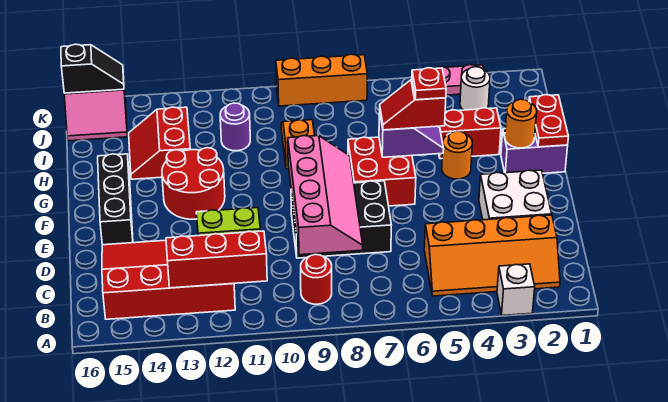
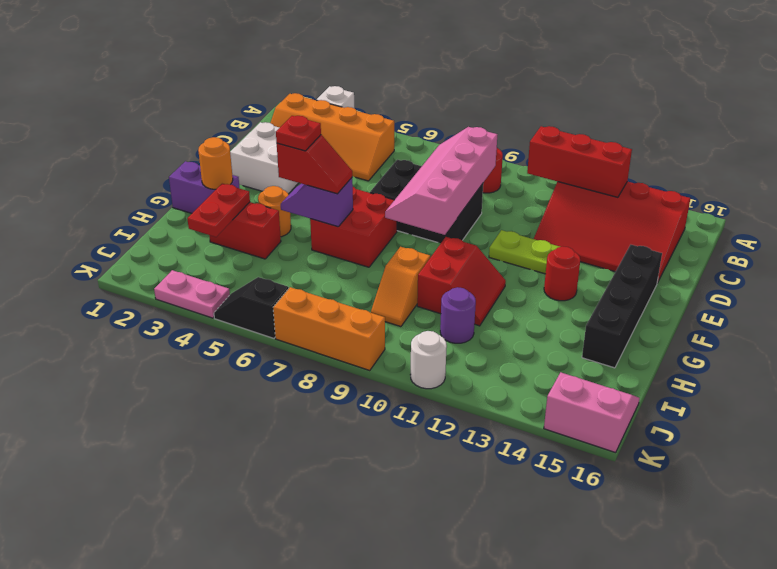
orange 2x4 slope [424,215,560,296] -> orange 2x4 slope turned to [271,93,394,181]
black 1x3 brick [98,154,133,245] -> black 1x4 brick [582,245,662,368]
red 2x2 round brick [162,148,225,219] -> red 1x1 round brick [544,246,580,301]
red 1x2 plate [529,95,568,147] -> red 1x2 plate moved to [187,184,250,237]
red 2x2 slope [129,107,190,179] -> red 2x2 slope moved to [417,237,506,326]
white 1x1 round brick [460,67,490,110] -> white 1x1 round brick moved to [410,331,447,389]
black 1x2 slope [61,44,124,93] -> black 1x2 slope moved to [214,277,289,338]

